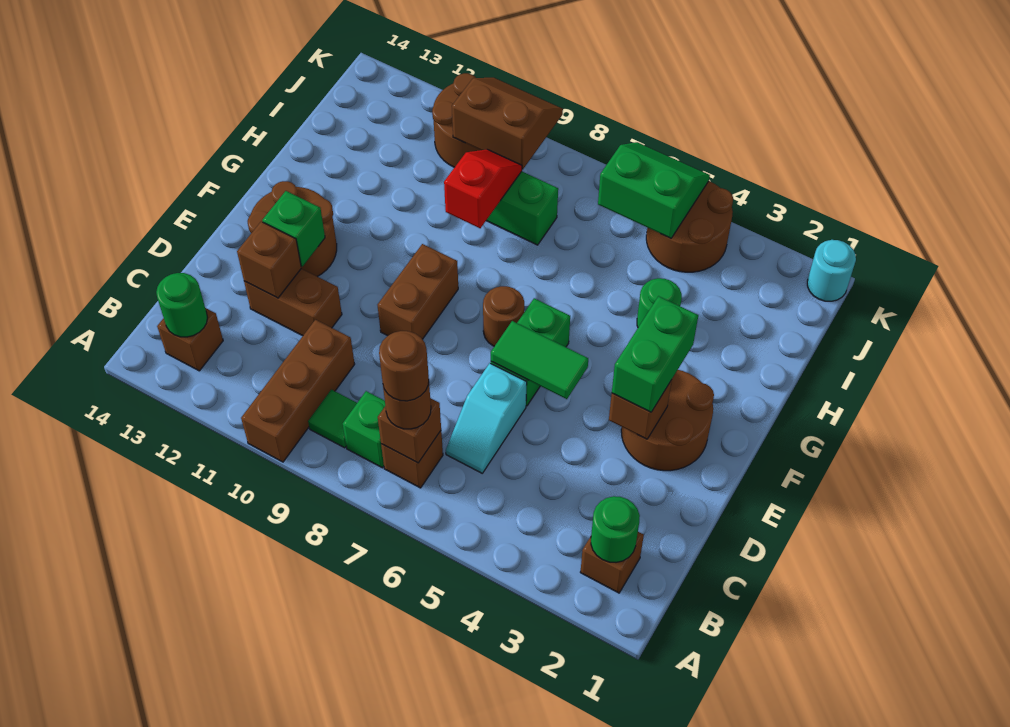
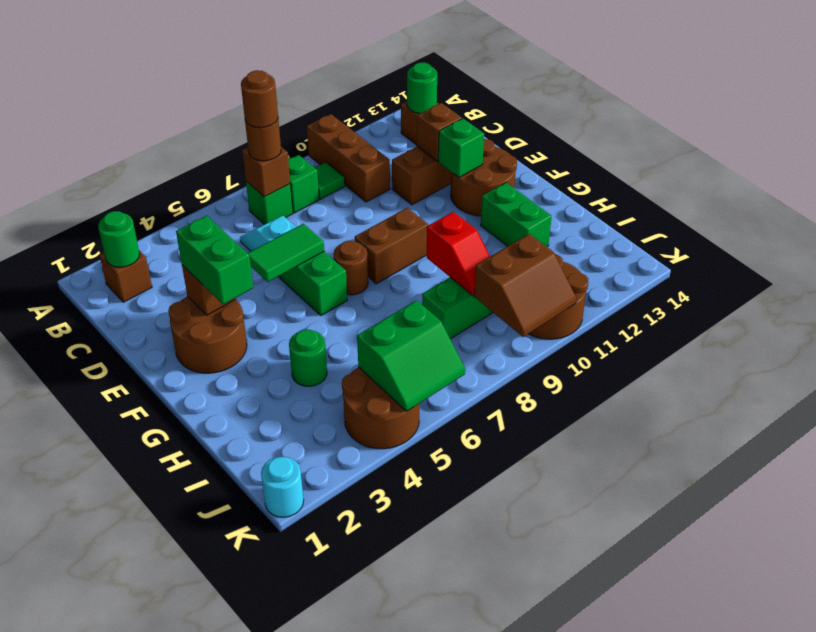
brown 1x1 brick [381,431,443,488] -> green 1x1 brick [246,181,293,224]
brown 1x2 brick [377,244,458,339] -> brown 1x2 brick turned to [355,208,428,284]
none -> green 1x2 brick [481,183,552,247]

